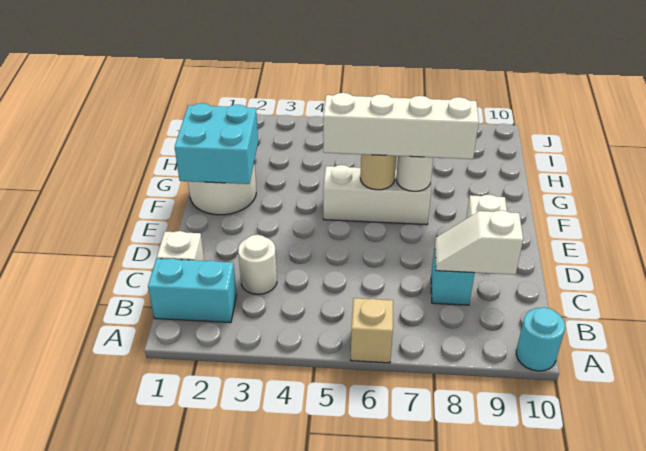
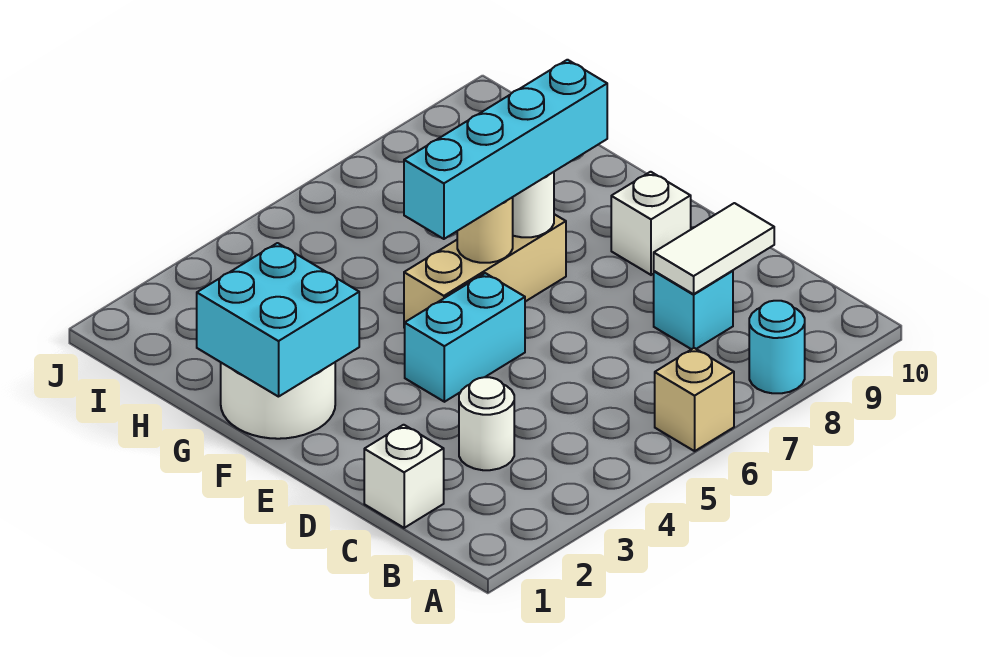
cyan 1x1 round brick [516,307,565,371] -> cyan 1x1 round brick moved to [749,301,805,393]
cyan 1x2 brick [148,258,237,323] -> cyan 1x2 brick moved to [405,273,525,402]
white 1x2 slope [435,210,523,275] -> white 1x2 tile [654,203,774,294]
white 1x3 brick [323,165,431,225] -> tan 1x3 brick [404,214,566,328]
white 1x4 brick [323,93,479,159] -> cyan 1x4 brick [404,60,607,239]

